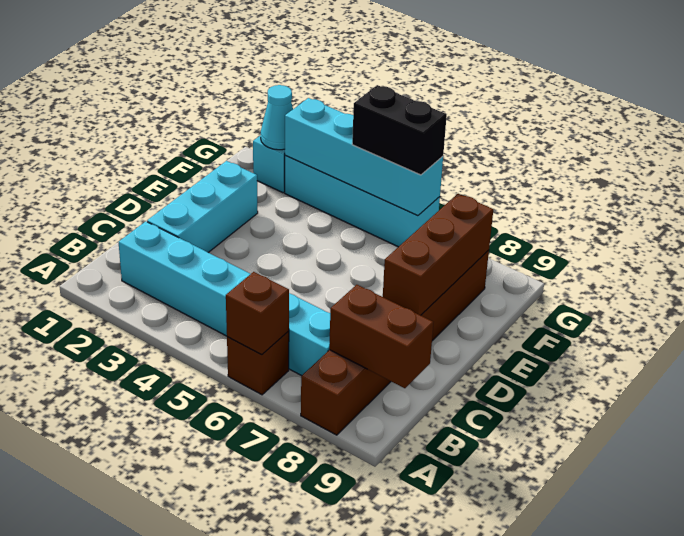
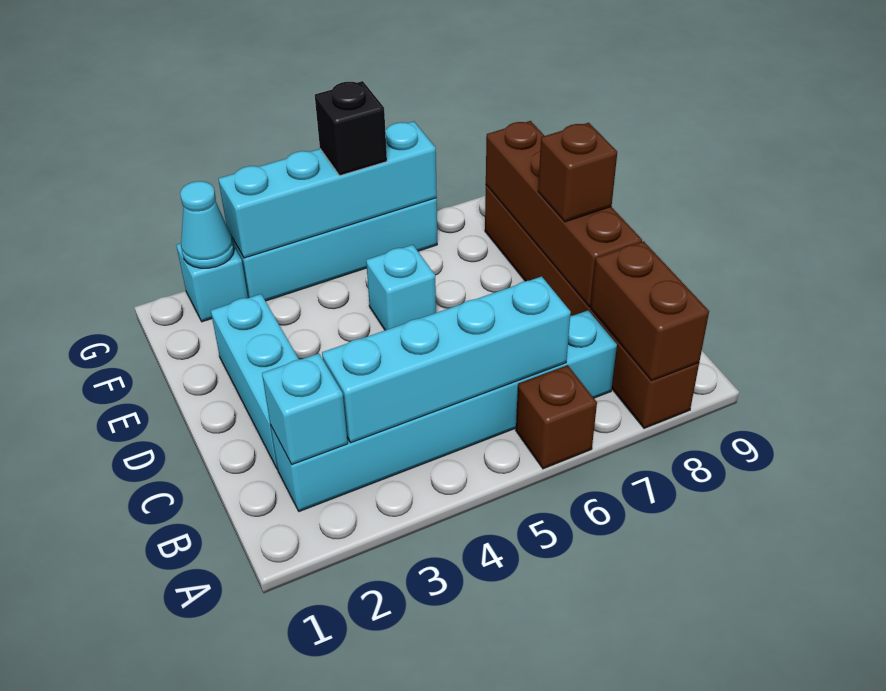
brown 1x1 brick [226,272,289,355] -> brown 1x1 brick moved to [538,123,617,222]
none -> cyan 1x1 brick [262,353,348,464]
none -> cyan 1x4 brick [322,276,571,443]
brown 1x2 brick [329,285,434,388] -> brown 1x2 brick turned to [591,241,709,381]
brown 1x3 brick [383,194,493,315] -> brown 1x4 brick [486,121,642,307]
none -> cyan 1x1 brick [366,245,436,330]
black 1x2 brick [352,85,447,175] -> black 1x1 brick [315,81,387,176]

